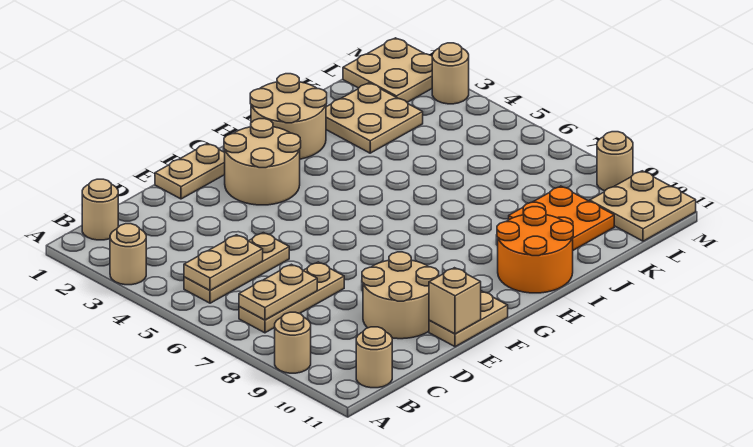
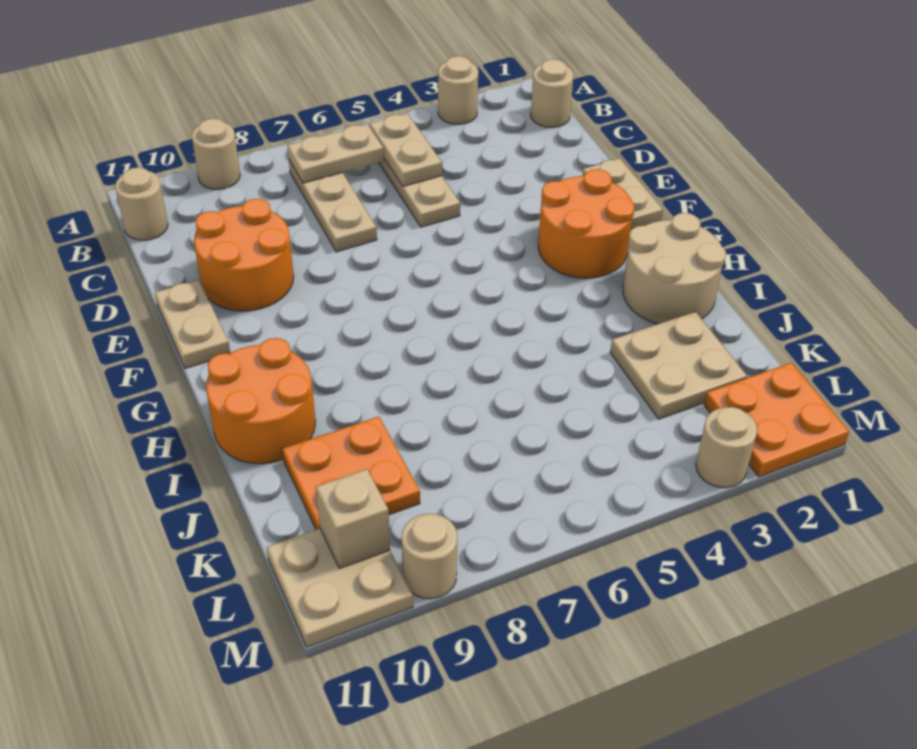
tan 1x2 plate [239,264,317,320] -> tan 1x2 plate turned to [287,124,384,183]
tan 2x2 round brick [362,252,439,339] -> orange 2x2 round brick [194,199,294,311]
tan 1x1 brick [429,268,481,334] -> tan 1x1 brick moved to [316,469,390,568]
tan 2x2 round brick [224,119,301,205] -> orange 2x2 round brick [538,169,635,278]
tan 2x2 plate [343,38,432,102] -> orange 2x2 plate [704,363,849,477]

